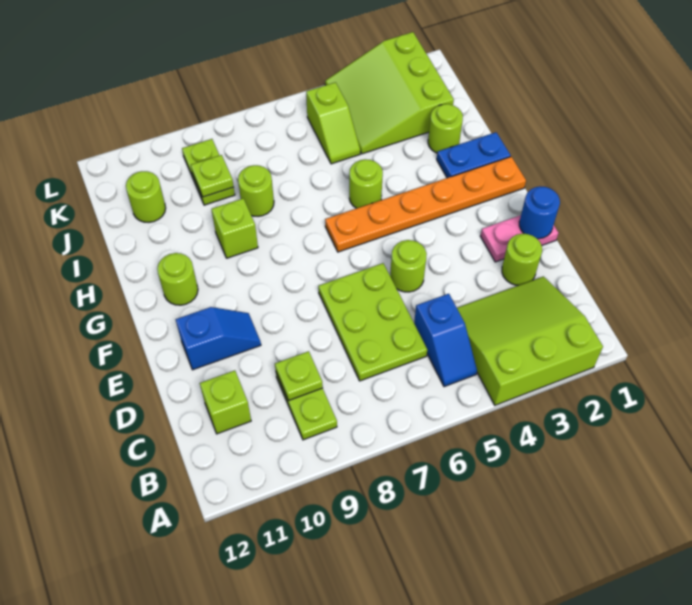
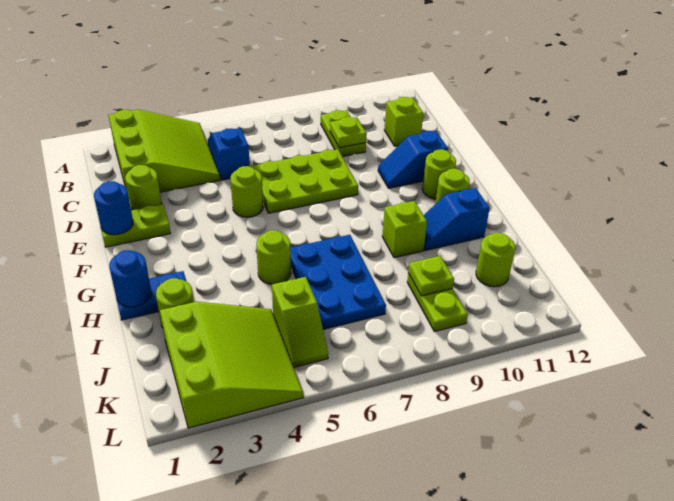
lime 3x3 slope [457,276,603,405] -> lime 3x3 slope turned to [108,110,220,192]
lime 2x3 plate [318,263,427,381] -> lime 2x3 plate turned to [252,149,358,213]
pink 1x2 plate [480,215,558,262] -> lime 1x2 plate [101,204,171,247]
orange 1x6 plate [325,157,526,252] -> none
none -> blue 1x1 round brick [109,250,151,307]
none -> blue 2x3 plate [290,235,386,329]
none -> blue 1x2 slope [424,188,490,251]
lime 1x1 round brick [238,165,274,216] -> lime 1x1 round brick moved to [422,149,456,199]
lime 1x2 slope [306,82,360,164] -> lime 1x2 slope turned to [272,277,328,367]

